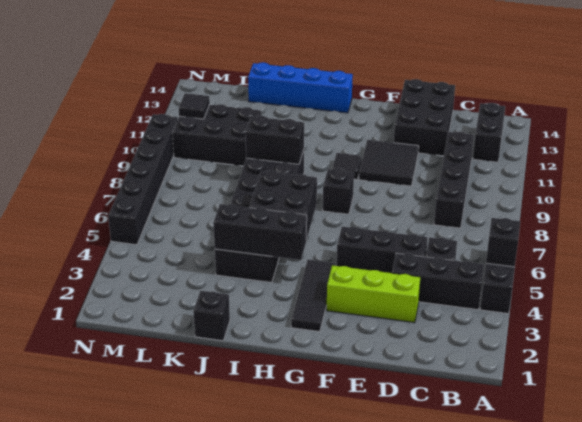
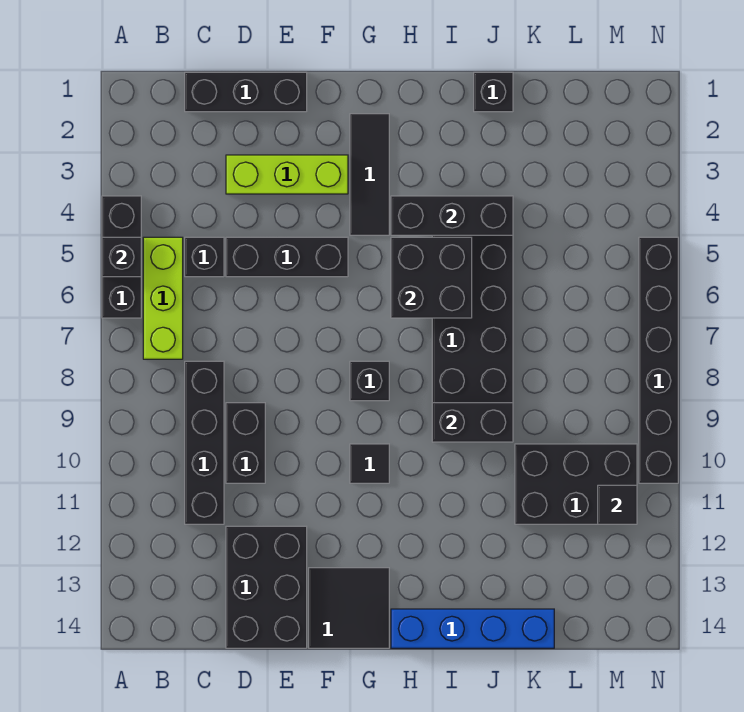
black 1x3 brick [392,253,484,310] -> black 1x3 brick moved to [185,72,307,112]
none -> lime 1x3 brick [143,237,183,359]
black 1x2 brick [473,103,505,162] -> black 1x2 brick moved to [226,403,265,483]
black 2x2 tile [359,140,419,186] -> black 2x2 tile moved to [309,568,389,648]

